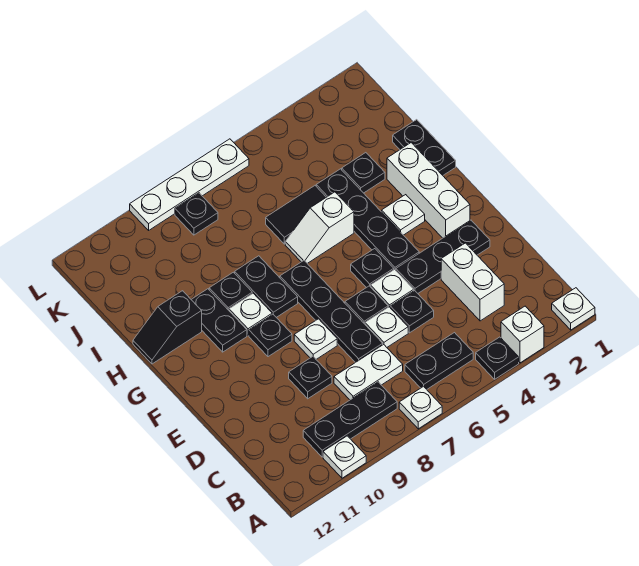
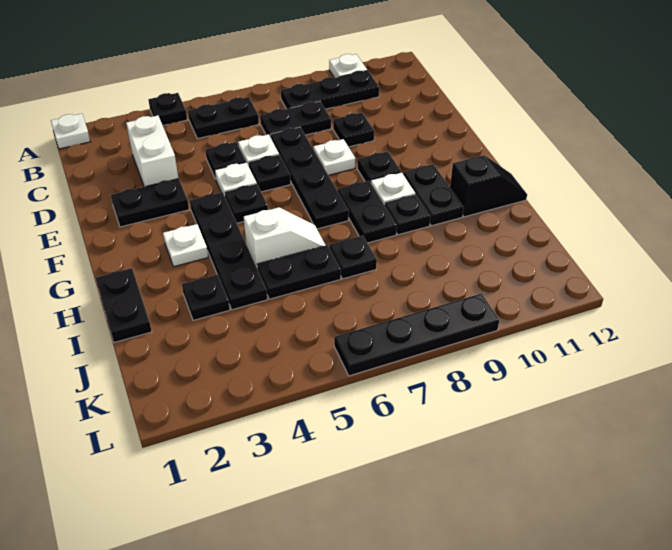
white 1x1 brick [501,306,544,363] -> none
white 1x1 plate [399,386,442,429] -> none
white 1x2 plate [334,344,403,400] -> black 1x2 plate [260,101,331,137]
black 1x3 plate [396,220,490,293] -> black 1x2 plate [111,179,189,227]
white 1x3 brick [387,143,470,238] -> none
black 1x2 tile [266,186,326,244] -> black 1x2 plate [257,245,341,299]
black 1x1 plate [175,193,218,235] -> black 1x1 plate moved to [329,236,377,279]
white 1x4 plate [130,139,249,230] -> black 1x4 plate [334,294,499,376]

